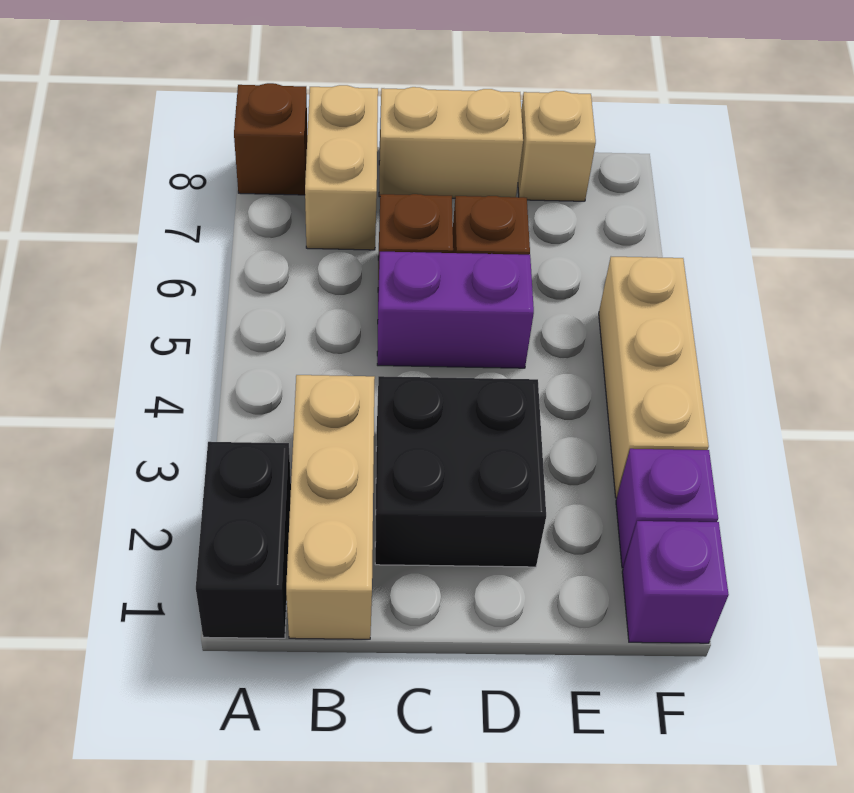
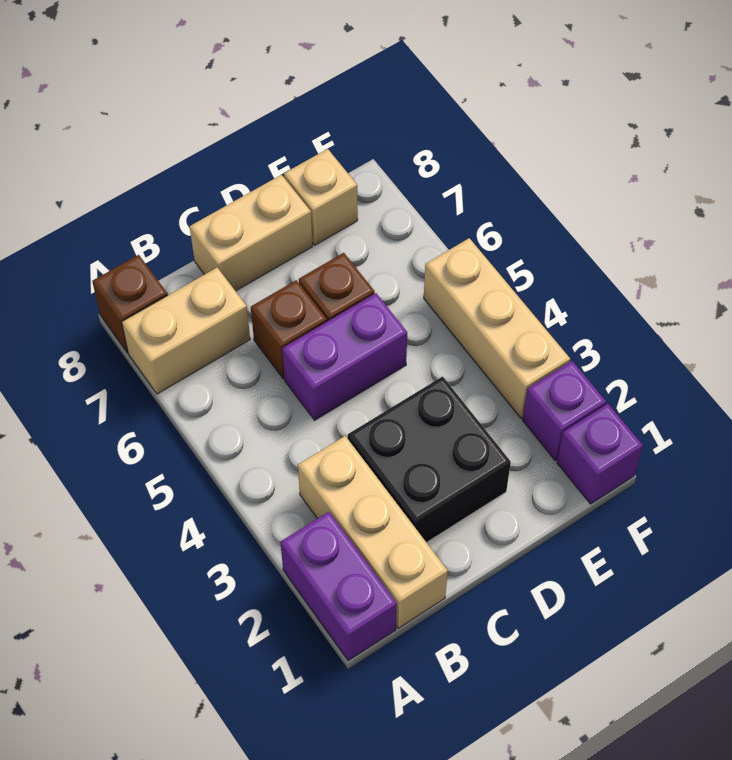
black 1x2 brick [196,442,291,638] -> purple 1x2 brick [280,512,397,661]
tan 1x2 brick [305,85,378,250] -> tan 1x2 brick turned to [122,268,250,394]

